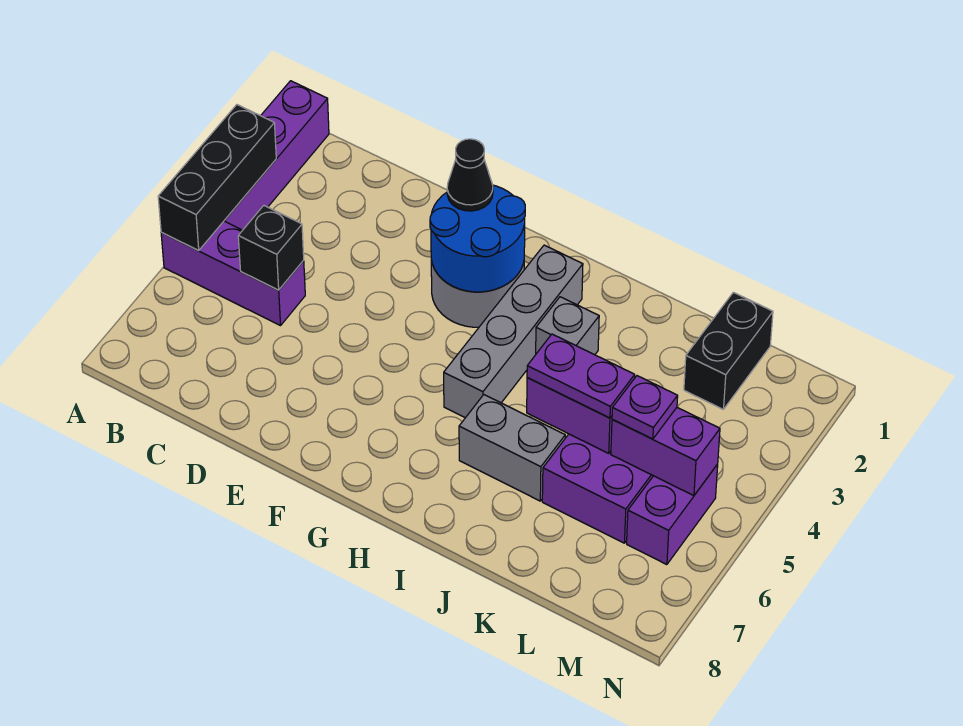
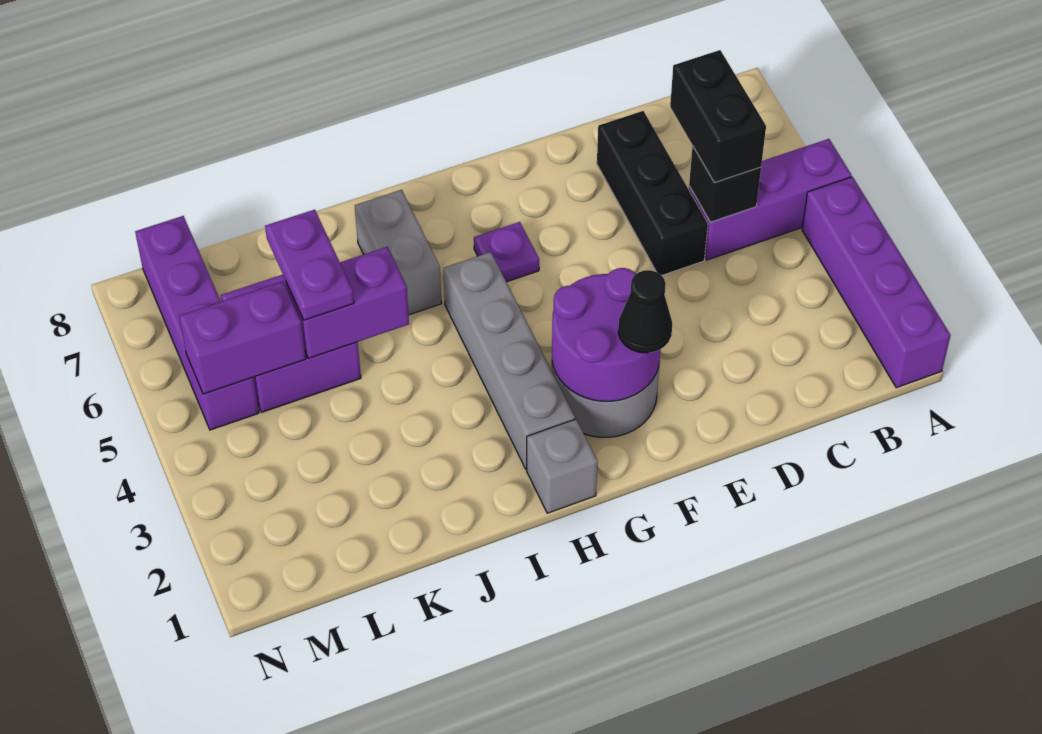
black 1x3 brick [158,105,276,251] -> black 1x3 brick moved to [597,111,708,276]
blue 2x2 round brick [430,185,525,292] -> purple 2x2 round brick [552,268,661,401]
grey 1x1 brick [536,297,599,355] -> grey 1x1 brick moved to [527,419,598,513]
grey 1x2 brick [459,395,565,501] -> grey 1x2 brick turned to [355,190,442,315]
purple 1x2 plate [527,334,635,418] -> purple 1x2 plate turned to [265,210,354,320]
black 1x2 brick [684,292,773,409] -> black 1x2 brick moved to [670,50,766,183]
purple 1x1 plate [612,376,678,439] -> purple 1x1 plate moved to [474,222,539,282]
purple 1x2 brick [627,464,718,565] -> purple 1x4 brick [135,216,259,430]

